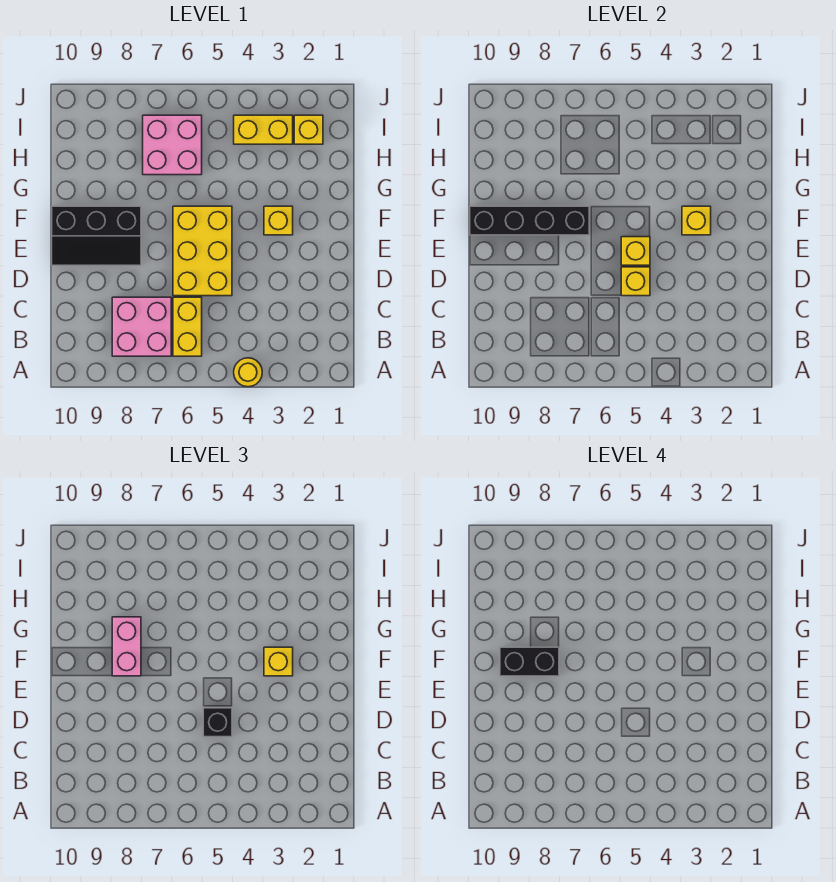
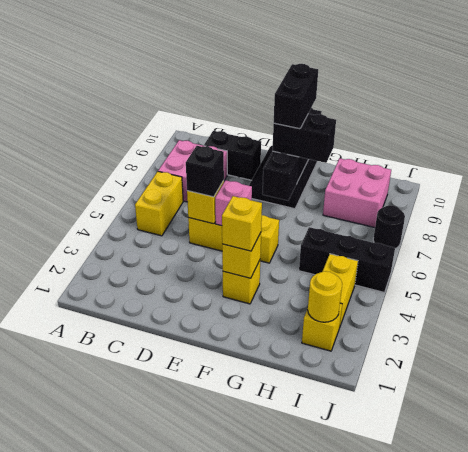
yellow 1x1 round brick [234,358,262,387] -> yellow 1x1 round brick moved to [308,271,342,322]
yellow 1x2 brick [173,297,202,356] -> yellow 1x2 brick turned to [135,172,183,236]
none -> black 1x2 brick [204,131,261,180]
yellow 2x3 brick [173,206,232,296] -> yellow 1x3 brick [188,215,279,263]
yellow 1x1 brick [621,237,650,265] -> pink 1x1 brick [215,180,252,226]
pink 1x2 brick [112,617,141,676] -> black 1x2 brick [272,114,336,163]
none -> black 1x3 brick [299,227,395,292]
pink 2x2 brick [143,115,202,175] -> pink 2x2 brick moved to [323,158,391,228]
none -> black 1x1 round brick [373,205,405,249]

